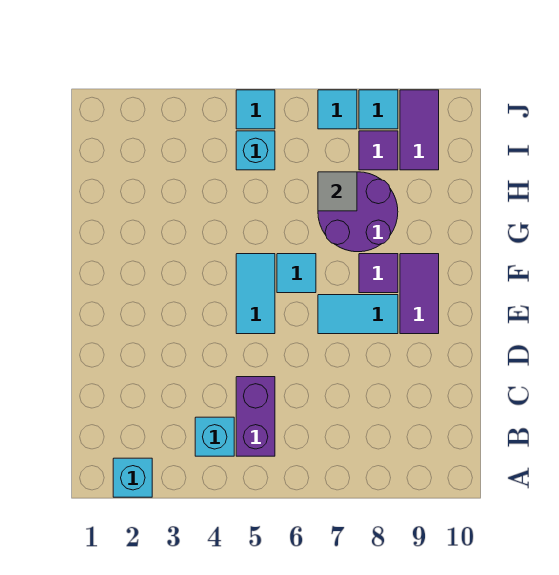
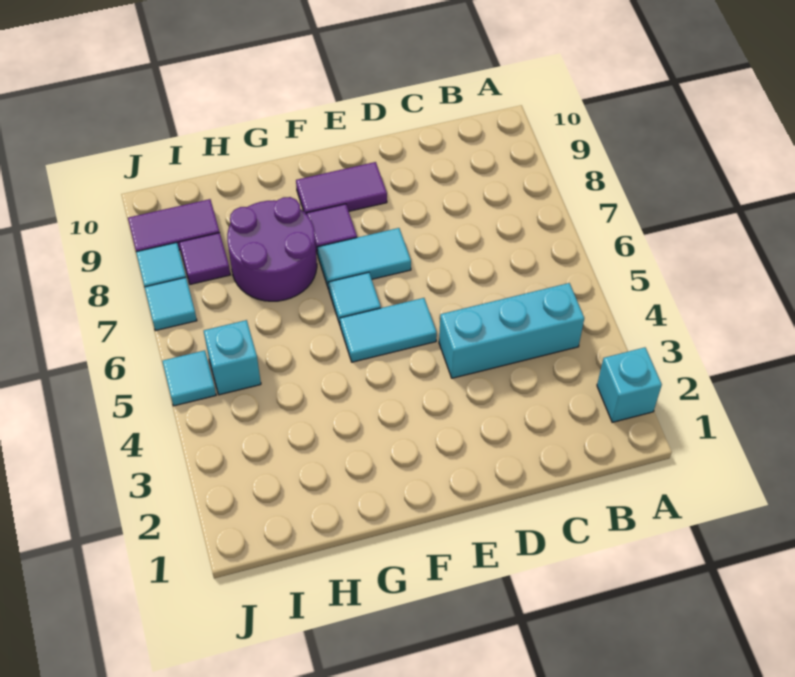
cyan 1x1 brick [195,417,234,456] -> cyan 1x3 brick [439,283,584,378]
purple 1x2 brick [236,377,275,456] -> none
cyan 1x2 tile [318,295,398,334] -> cyan 1x2 tile turned to [317,228,411,289]
grey 1x1 tile [318,172,357,211] -> none

